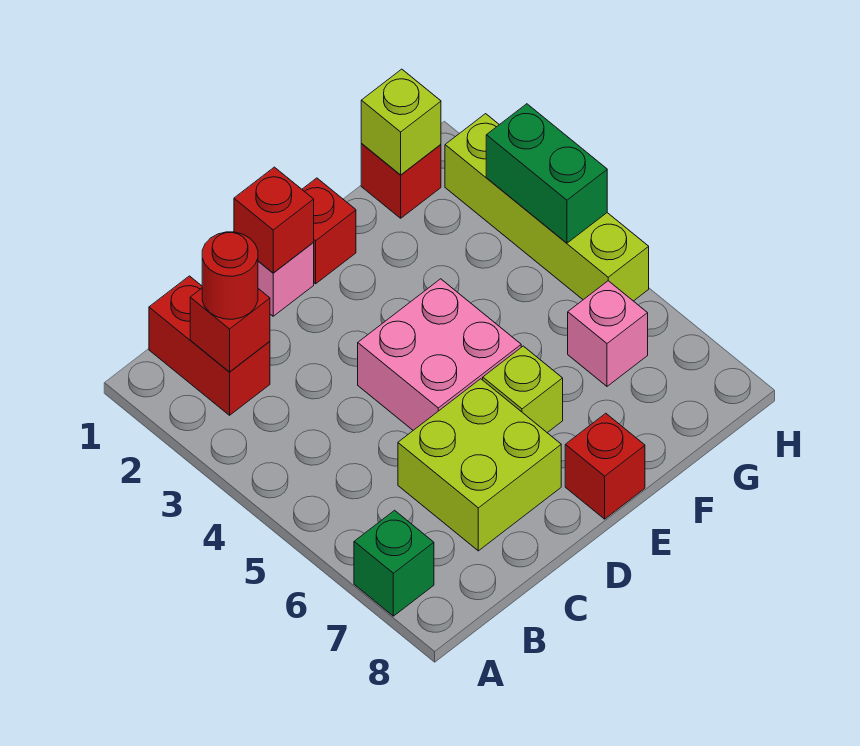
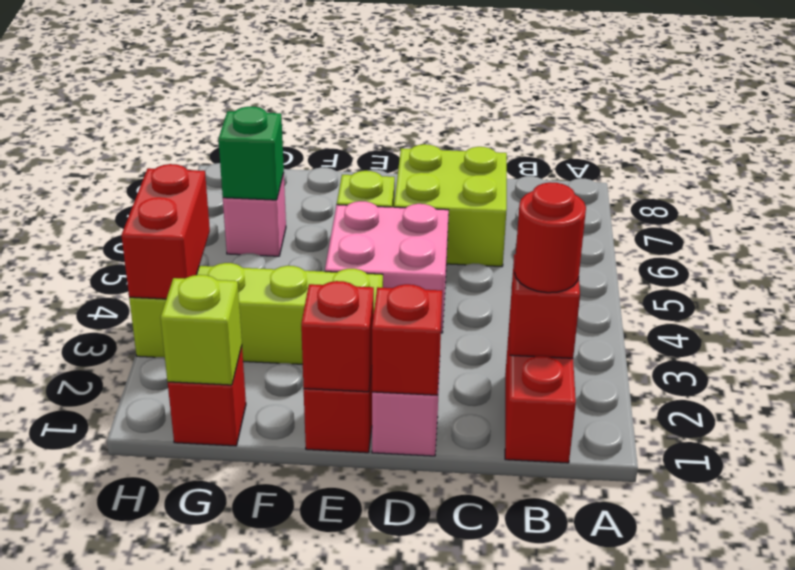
green 1x1 brick [354,510,434,616] -> green 1x1 brick moved to [218,107,284,200]
red 1x1 brick [565,413,645,519] -> red 1x1 brick moved to [301,281,374,392]
lime 1x4 brick [445,114,649,301] -> lime 1x4 brick turned to [129,263,383,364]
green 1x2 brick [486,104,607,243] -> red 1x2 brick [121,164,210,299]

